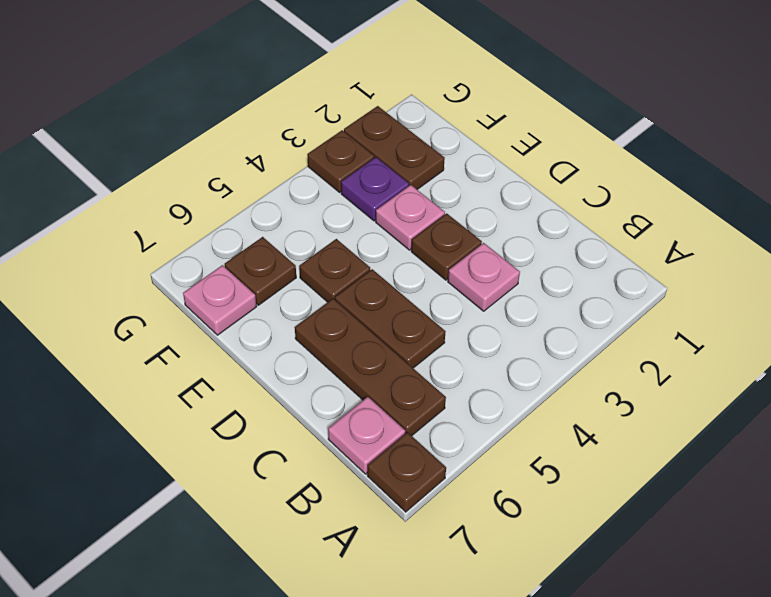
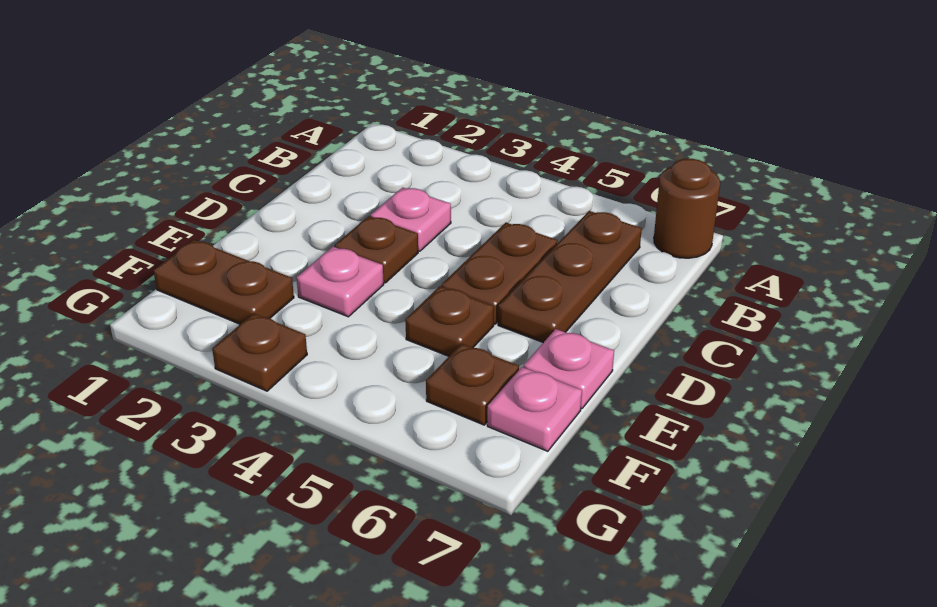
brown 1x1 plate [367,432,446,512] -> brown 1x1 round brick [654,159,720,258]
pink 1x1 plate [328,397,405,474] -> pink 1x1 plate moved to [524,329,614,409]
brown 1x2 plate [344,106,445,189] -> brown 1x2 plate turned to [153,240,294,324]
purple 1x1 plate [341,157,409,221] -> none

